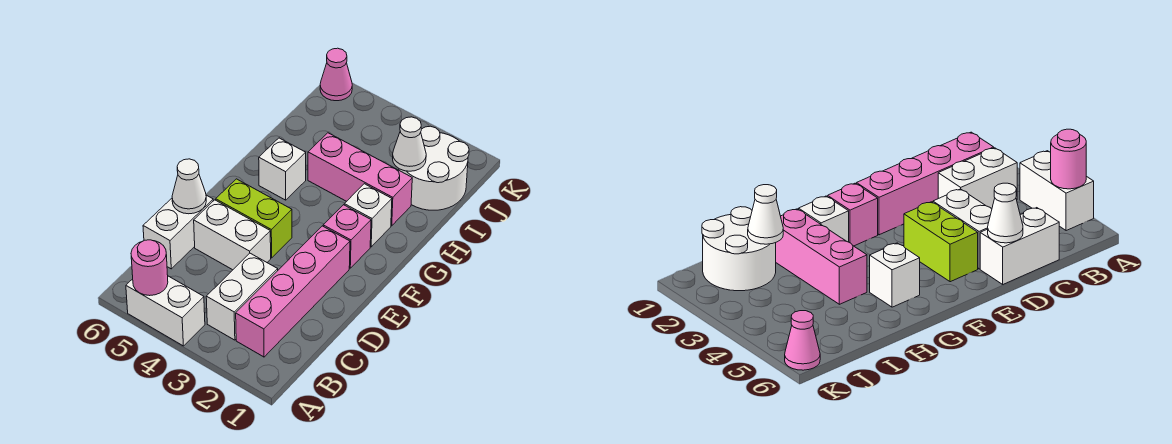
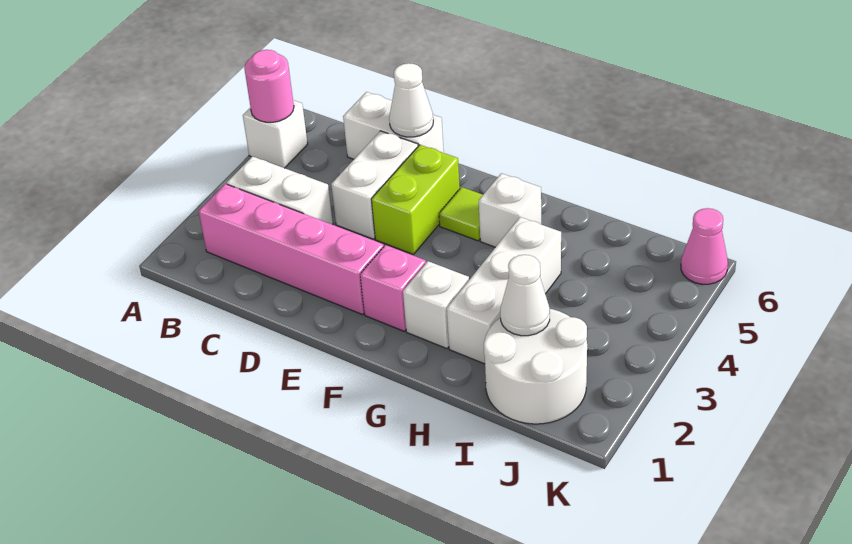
white 1x2 brick [126,276,205,346] -> white 1x1 brick [243,100,308,168]
none -> lime 1x1 tile [439,187,483,241]
pink 1x3 brick [308,133,412,226] -> white 1x3 brick [447,217,561,364]

